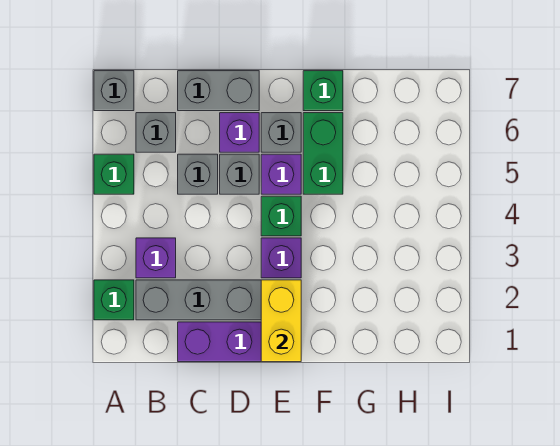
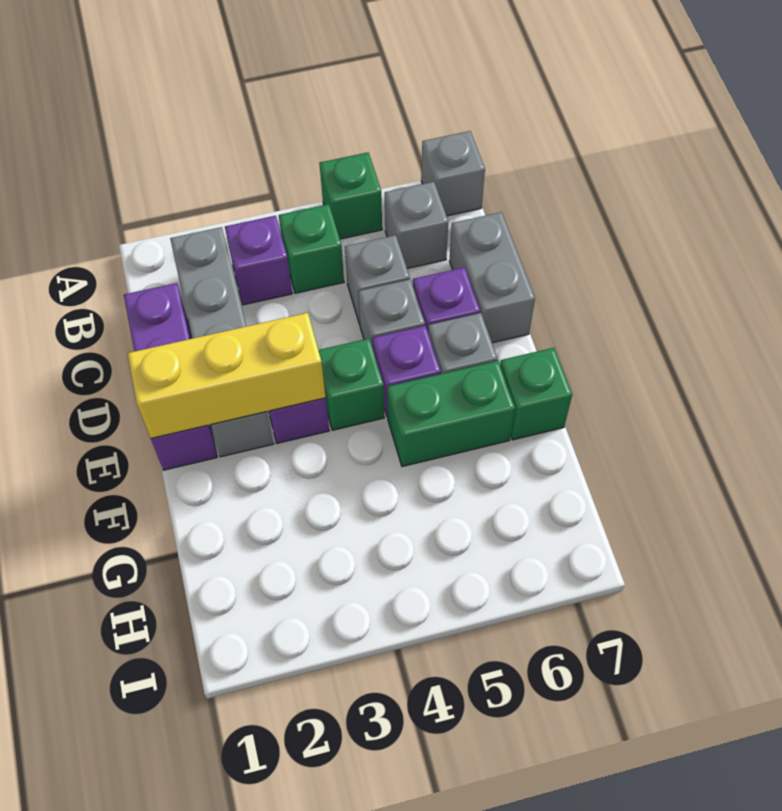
green 1x1 brick [94,280,134,320] -> green 1x1 brick moved to [279,204,344,293]
yellow 1x2 brick [261,280,301,362] -> yellow 1x3 brick [127,313,326,439]

